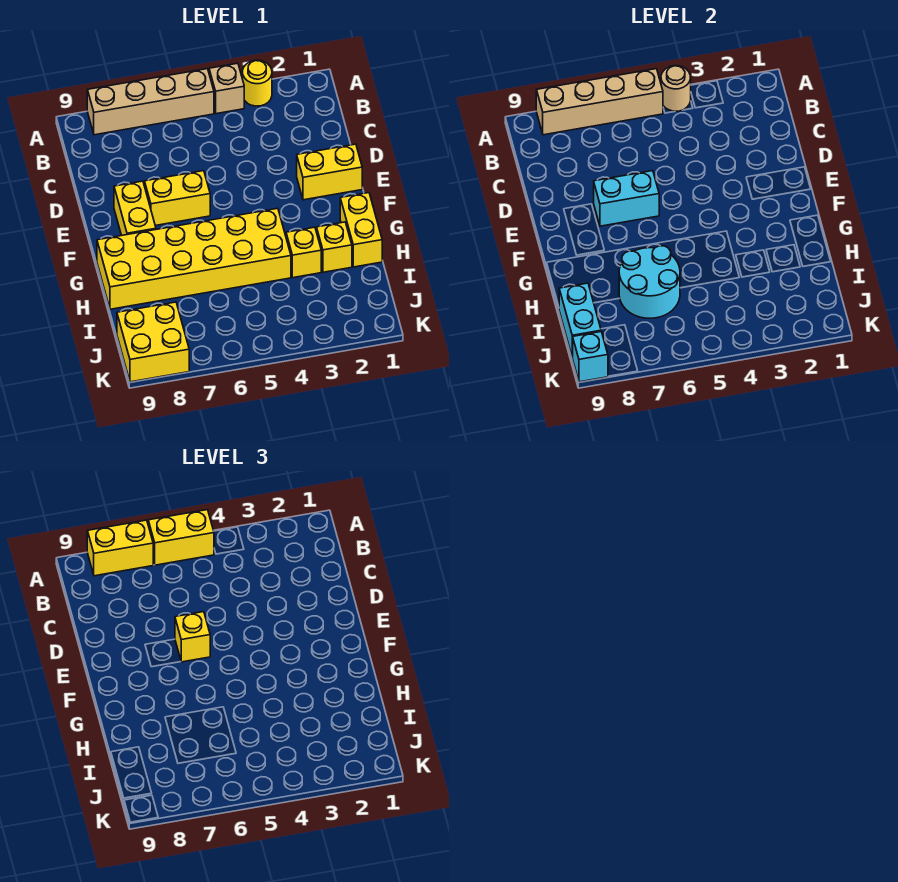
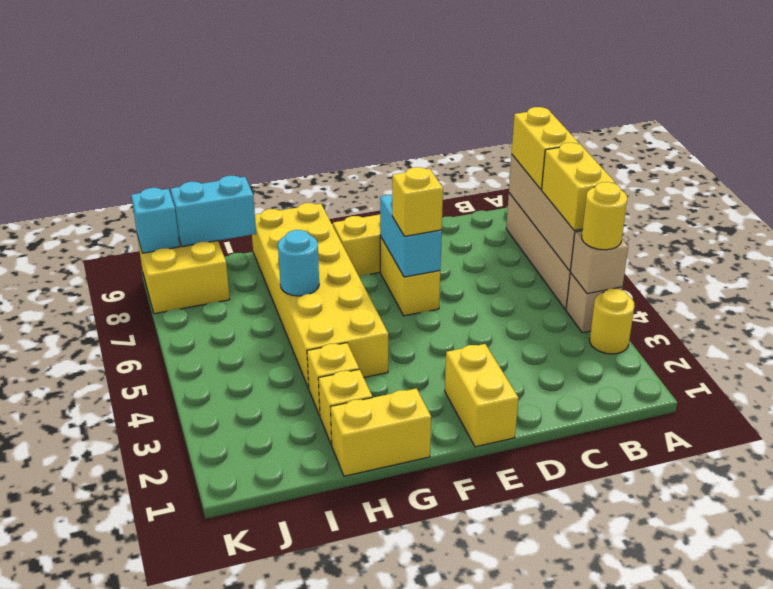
tan 1x1 round brick [661,66,691,111] -> tan 1x1 brick [570,231,628,294]
none -> yellow 1x1 round brick [582,182,627,250]
cyan 2x2 round brick [619,246,680,318] -> cyan 1x1 round brick [278,230,319,296]

